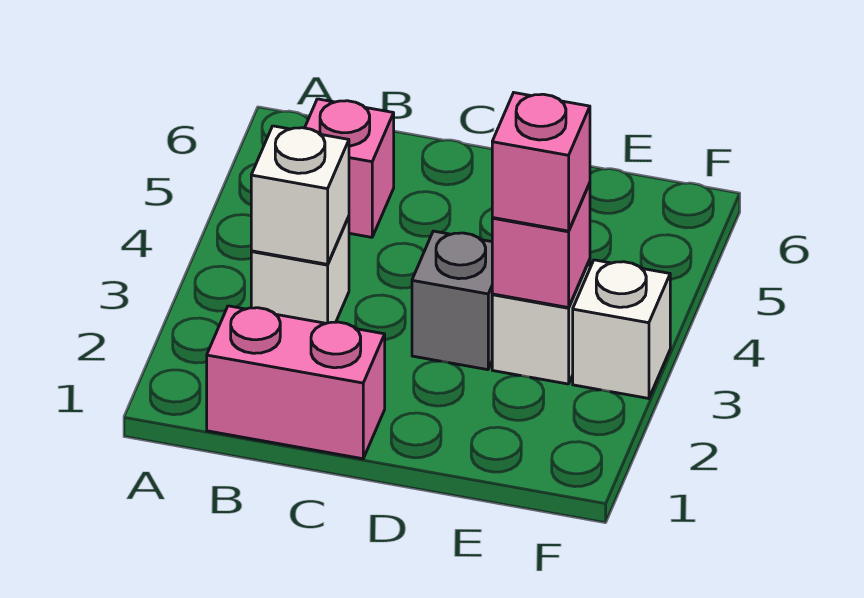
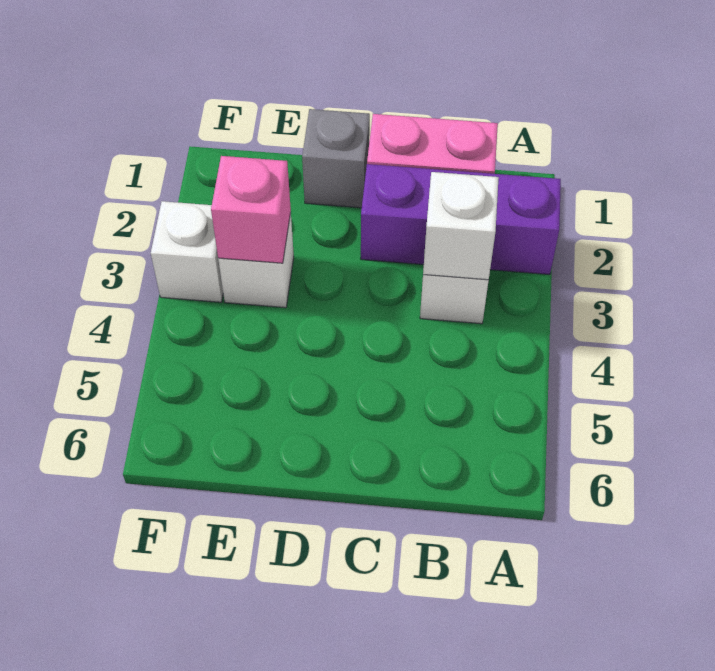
none -> purple 1x3 brick [361,164,561,275]
pink 1x1 brick [305,99,394,237] -> none
grey 1x1 brick [412,231,492,370] -> grey 1x1 brick moved to [302,109,370,208]
pink 1x1 brick [492,93,590,231] -> none

